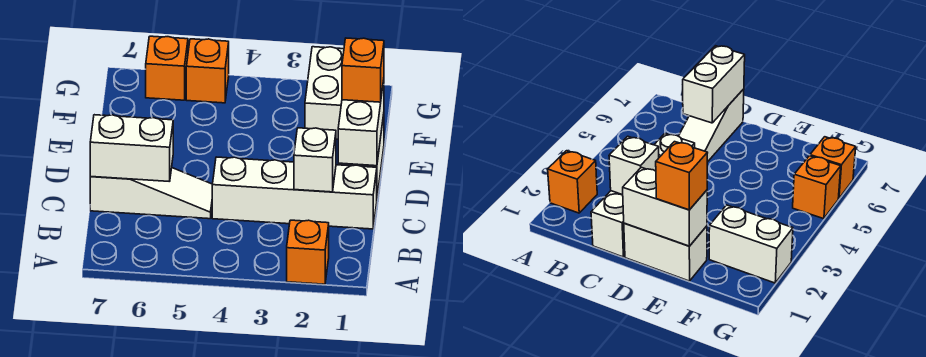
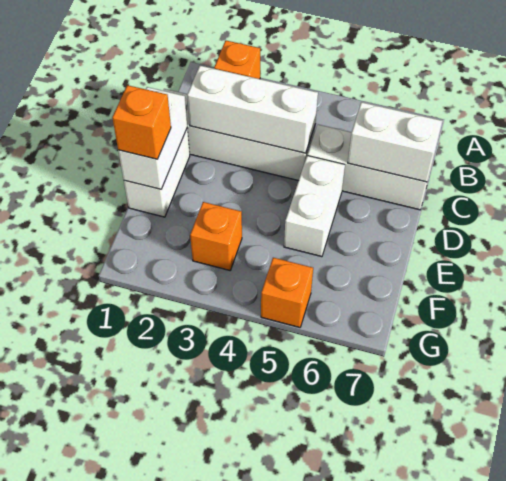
white 1x1 brick [294,128,336,192] -> white 1x3 brick [187,66,318,153]
white 1x3 slope [90,168,212,219] -> white 1x3 brick [307,124,430,210]
white 1x2 brick [305,47,344,139] -> white 1x2 brick moved to [284,156,345,257]
orange 1x1 brick [146,36,188,100] -> orange 1x1 brick moved to [190,202,242,270]

